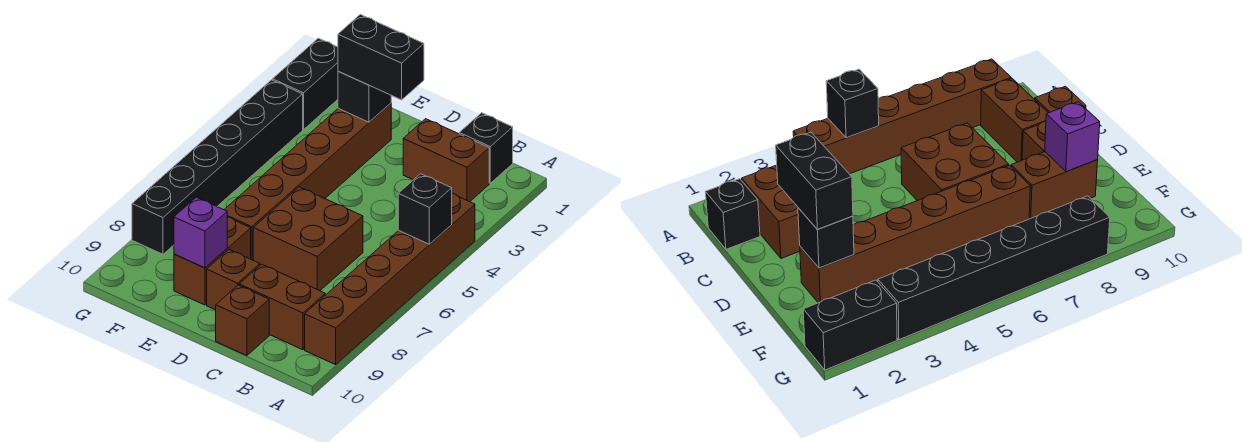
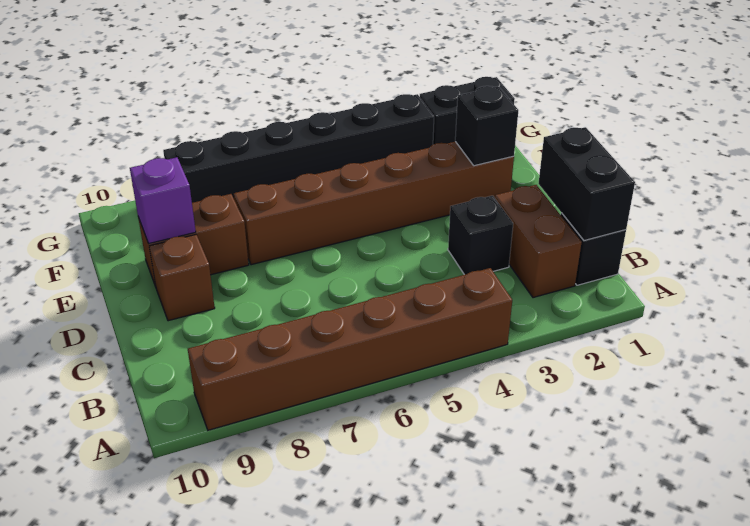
black 1x1 brick [398,174,452,244] -> black 1x1 brick moved to [448,196,513,275]
brown 1x2 brick [239,264,325,350] -> none
brown 2x2 brick [253,187,363,291] -> none
brown 1x1 brick [216,285,269,356] -> none
black 1x2 brick [338,15,424,100] -> black 1x2 brick moved to [539,127,635,241]

